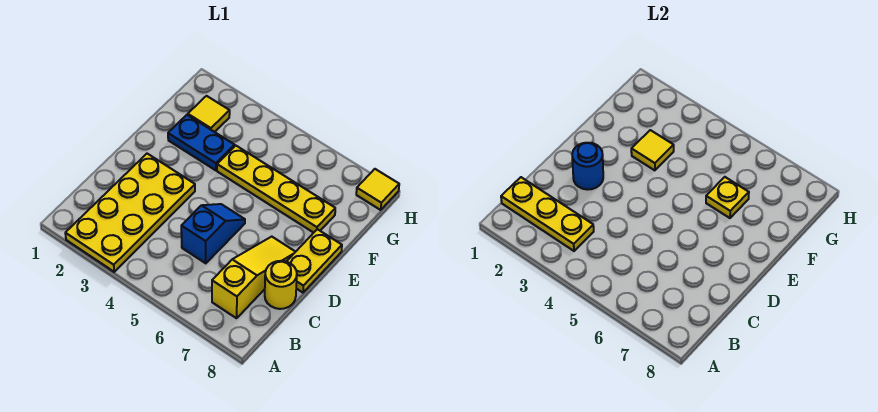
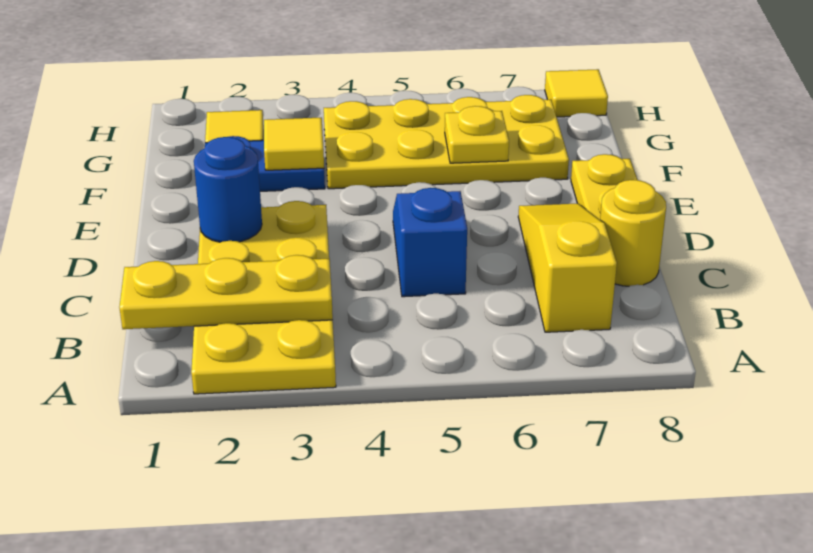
yellow 1x4 plate [217,146,335,233] -> yellow 2x4 plate [324,95,569,189]

